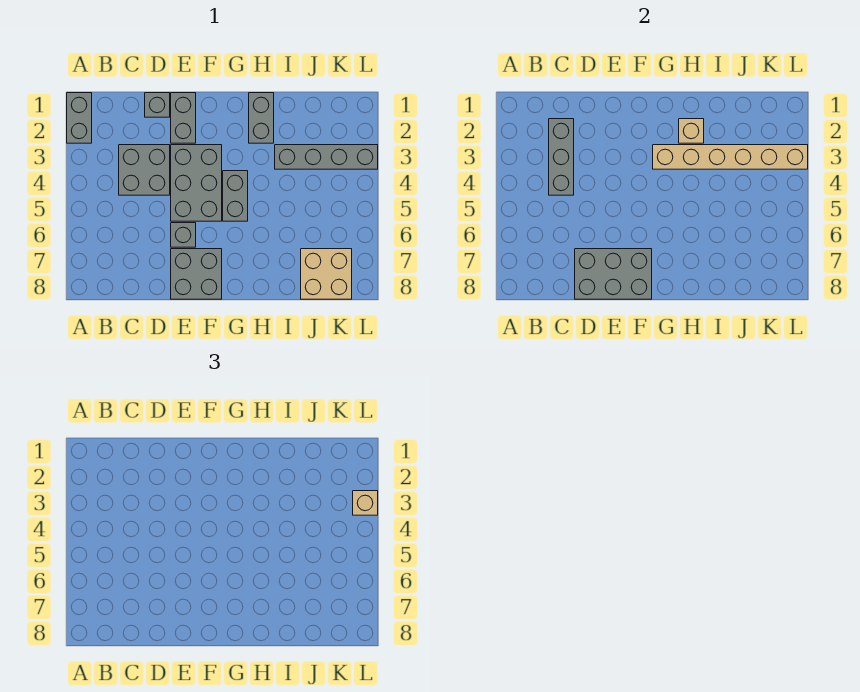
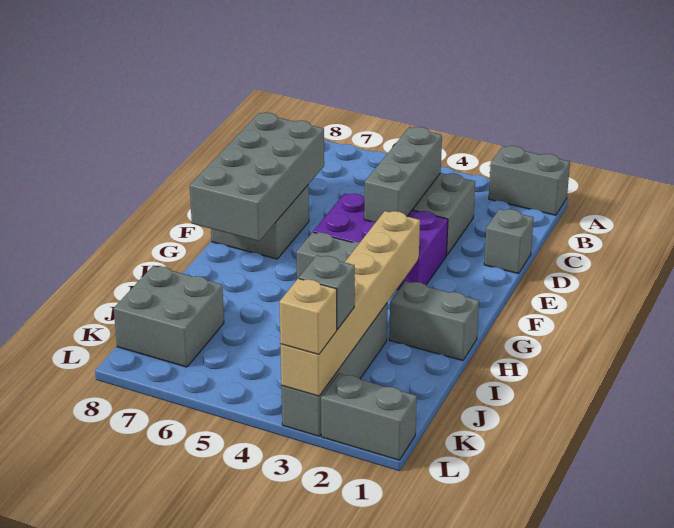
grey 1x3 brick [549,119,574,195] -> grey 1x3 brick turned to [364,127,442,222]
grey 2x3 brick [575,249,652,299] -> grey 2x4 brick [190,113,324,241]
grey 1x2 brick [171,93,196,143] -> grey 1x2 brick moved to [321,373,417,460]
grey 2x3 brick [171,145,222,221] -> purple 2x3 brick [313,194,448,290]
grey 1x1 brick [171,223,196,247] -> grey 1x1 brick moved to [299,255,355,330]
tan 1x1 brick [679,119,704,143] -> none
tan 2x2 brick [301,249,352,299] -> grey 2x2 brick [114,266,224,367]

